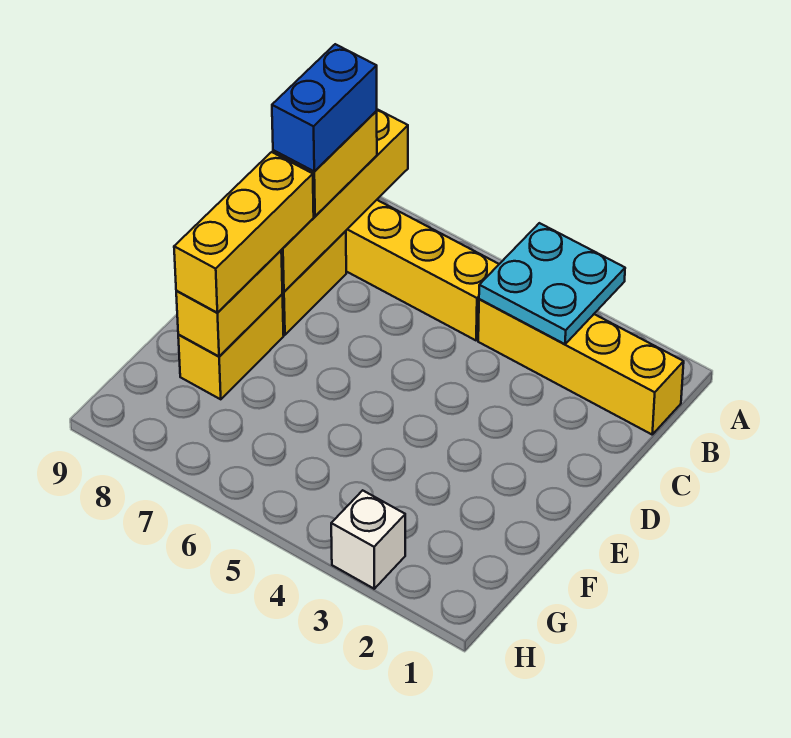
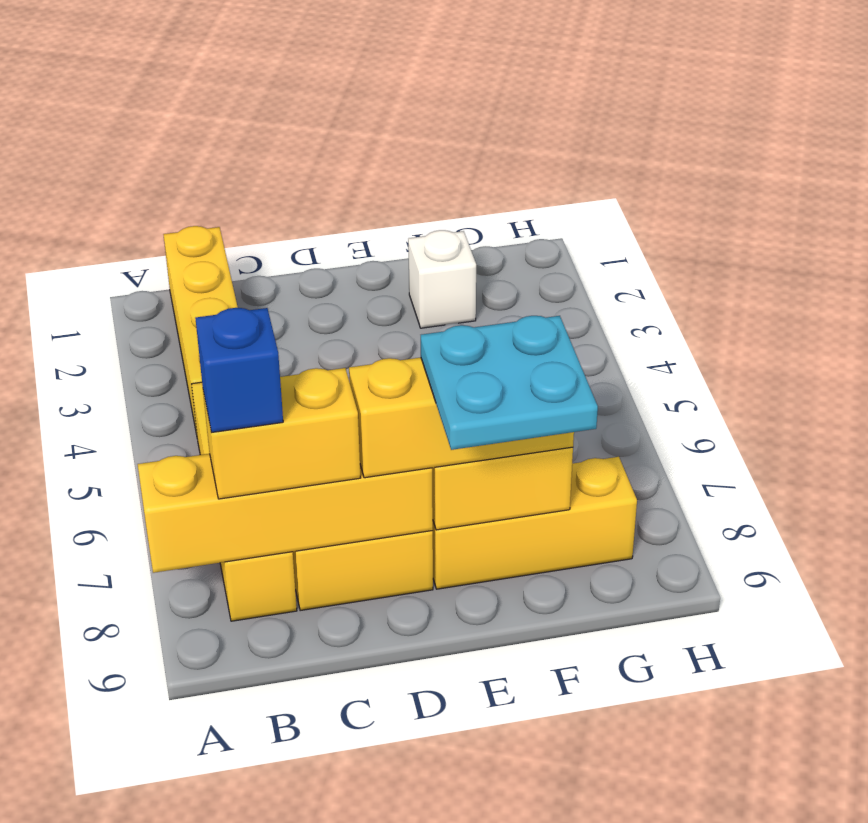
cyan 2x2 plate [479,223,625,344] -> cyan 2x2 plate moved to [421,316,598,450]
blue 1x2 brick [272,44,377,172] -> blue 1x1 brick [195,308,283,433]
yellow 1x2 brick [178,295,284,399] -> yellow 1x3 brick [433,457,637,589]
white 1x1 brick [331,490,405,589] -> white 1x1 brick moved to [408,230,476,328]

